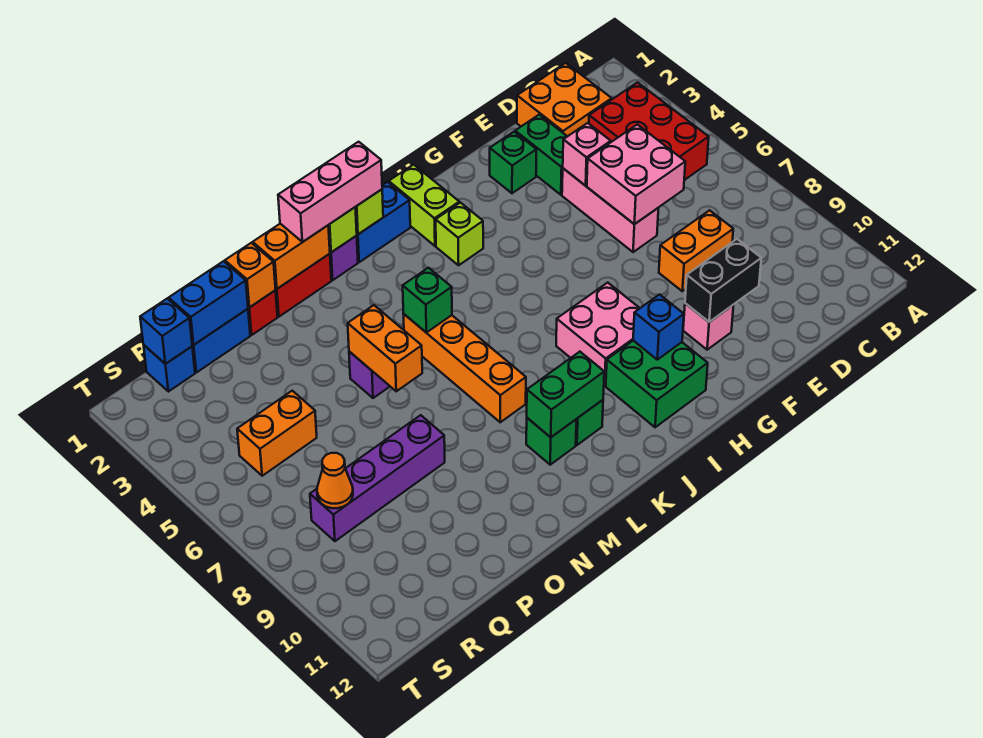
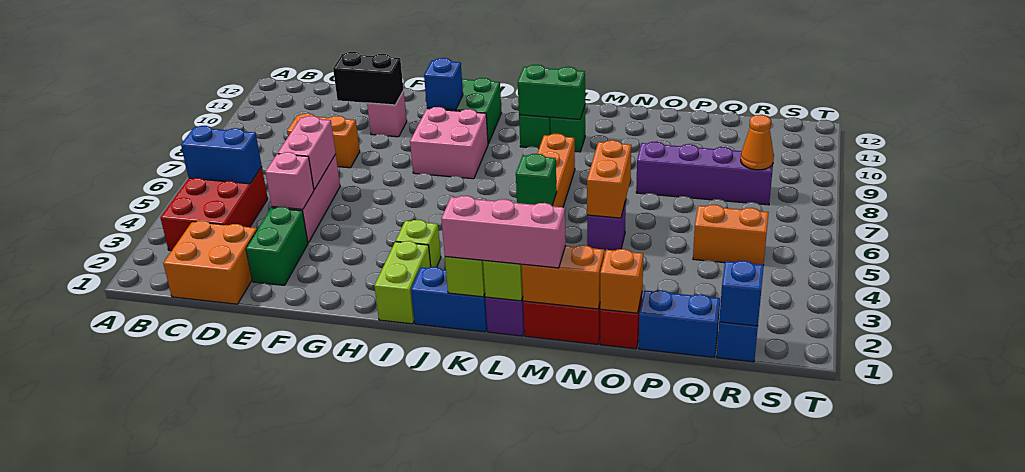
pink 2x2 brick [587,124,685,224] -> pink 1x2 brick [278,116,336,190]
green 1x1 brick [490,132,536,193] -> none
blue 1x2 brick [169,261,248,345] -> blue 1x2 brick moved to [181,126,262,184]

